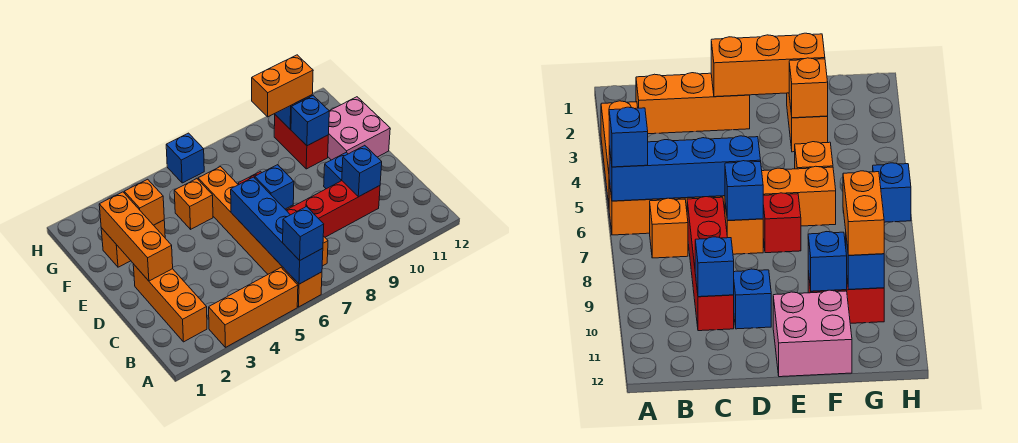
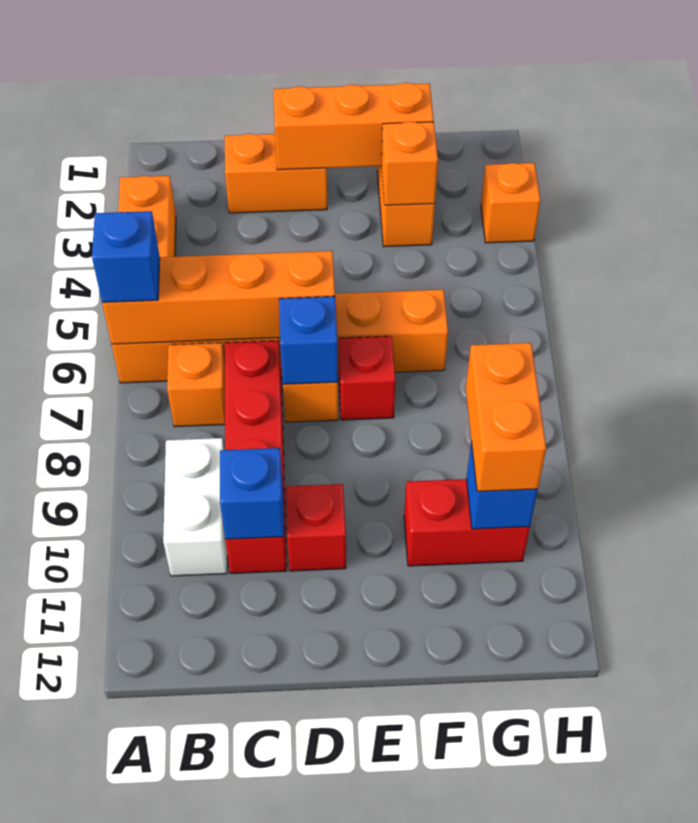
blue 1x4 brick [231,177,323,284] -> orange 1x4 brick [102,251,335,344]
orange 1x3 brick [133,264,207,342] -> orange 1x2 brick [225,134,327,213]
none -> white 1x2 brick [163,438,227,576]
blue 1x1 brick [324,152,348,189] -> red 1x1 brick [286,484,346,571]
pink 2x2 brick [328,97,390,160] -> none
orange 1x1 brick [174,179,213,229] -> orange 1x1 brick moved to [481,163,540,243]
blue 1x1 brick [291,96,329,146] -> none
blue 1x1 brick [166,133,204,183] -> none

